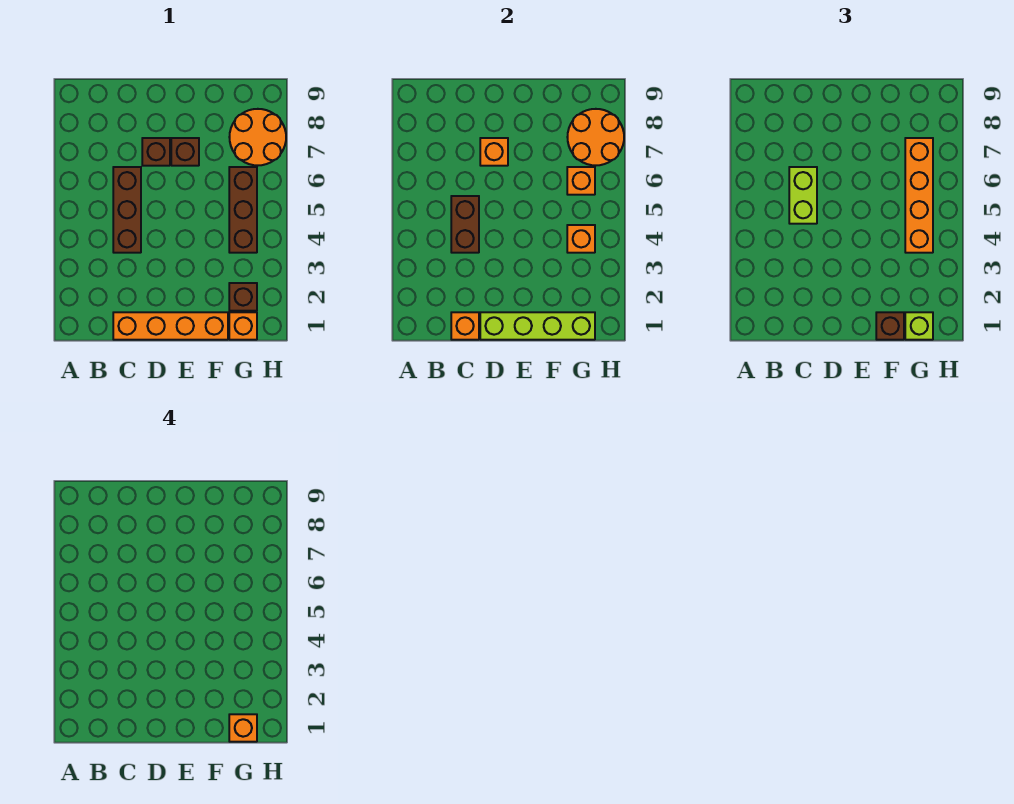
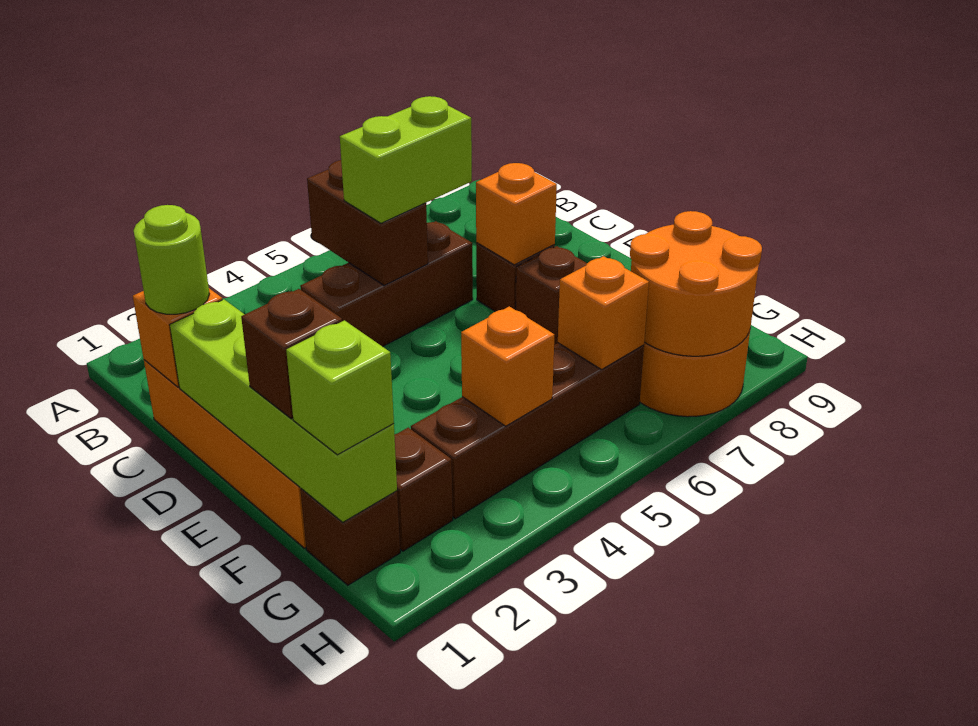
none -> lime 1x1 round brick [134,205,209,314]
brown 1x2 brick [451,196,479,253] -> brown 1x2 brick turned to [307,160,428,286]
orange 1x1 brick [229,312,257,340] -> brown 1x1 brick [300,489,400,585]
orange 1x1 brick [229,714,257,742] -> none
brown 1x3 brick [229,167,257,253] -> brown 1x4 brick [411,343,644,519]
orange 1x4 brick [905,138,933,253] -> none

